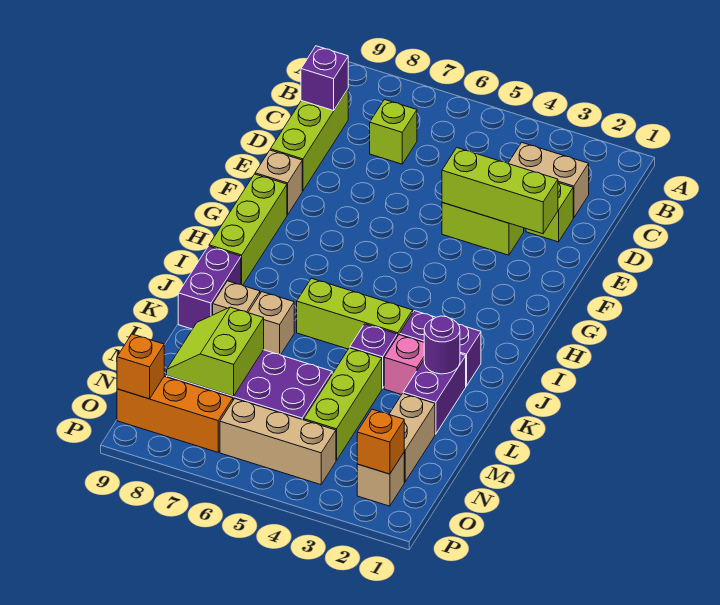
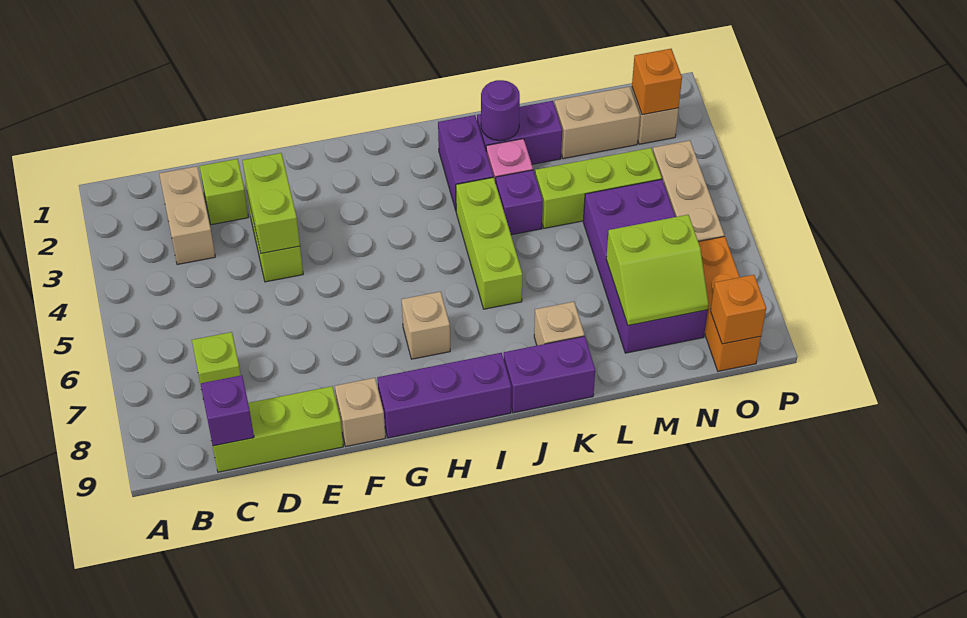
lime 1x3 brick [442,148,558,234] -> lime 1x2 brick [243,153,300,253]
lime 1x3 brick [209,174,287,285] -> purple 1x3 brick [377,353,511,438]
tan 1x1 brick [248,292,294,355] -> tan 1x1 brick moved to [402,292,450,359]

